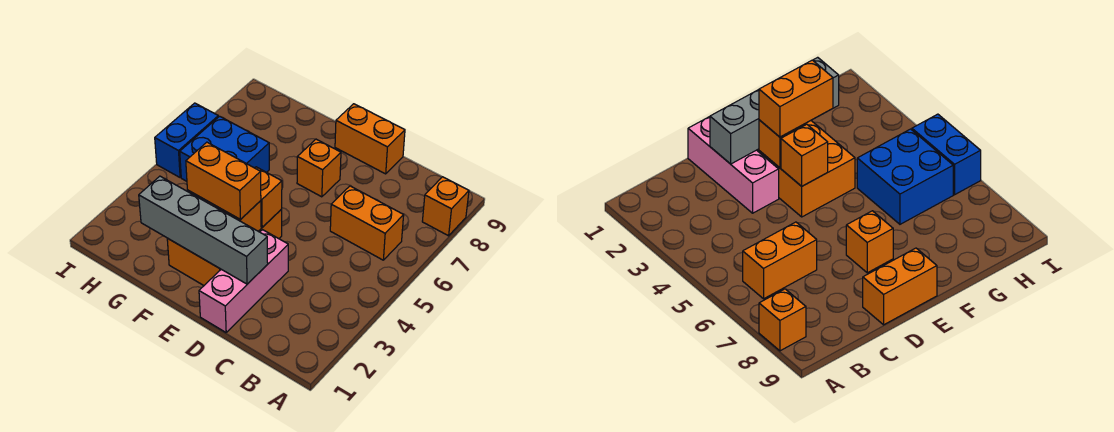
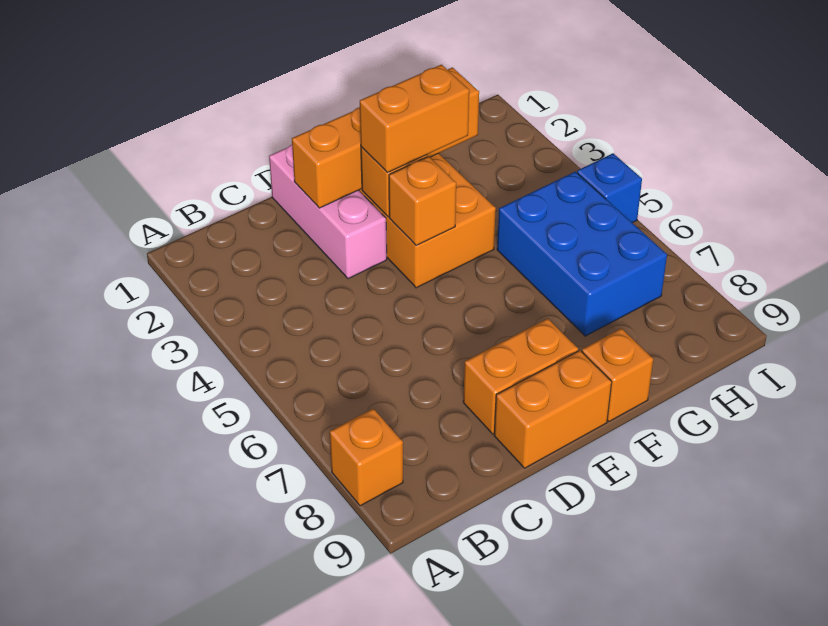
orange 1x2 brick [330,186,404,260] -> orange 1x2 brick moved to [463,318,578,434]
grey 1x4 brick [139,176,268,284] -> orange 1x4 brick [292,67,479,208]
orange 1x1 brick [297,139,341,197] -> orange 1x1 brick moved to [582,328,653,422]
blue 2x2 brick [180,116,269,181] -> blue 2x3 brick [497,172,667,336]
blue 1x2 brick [155,103,218,177] -> blue 1x1 brick [577,153,642,223]

